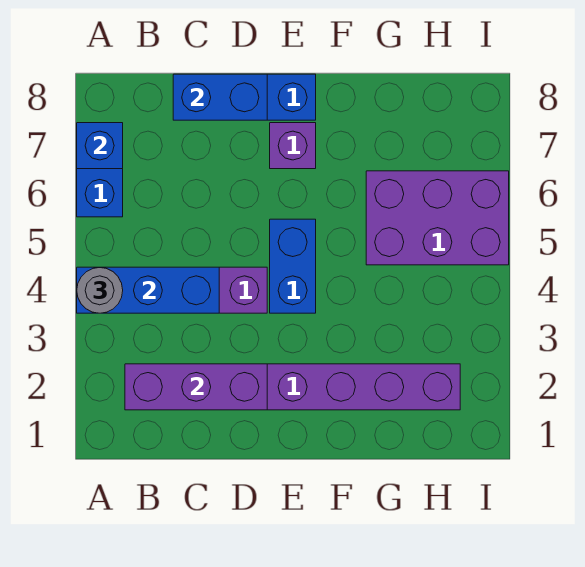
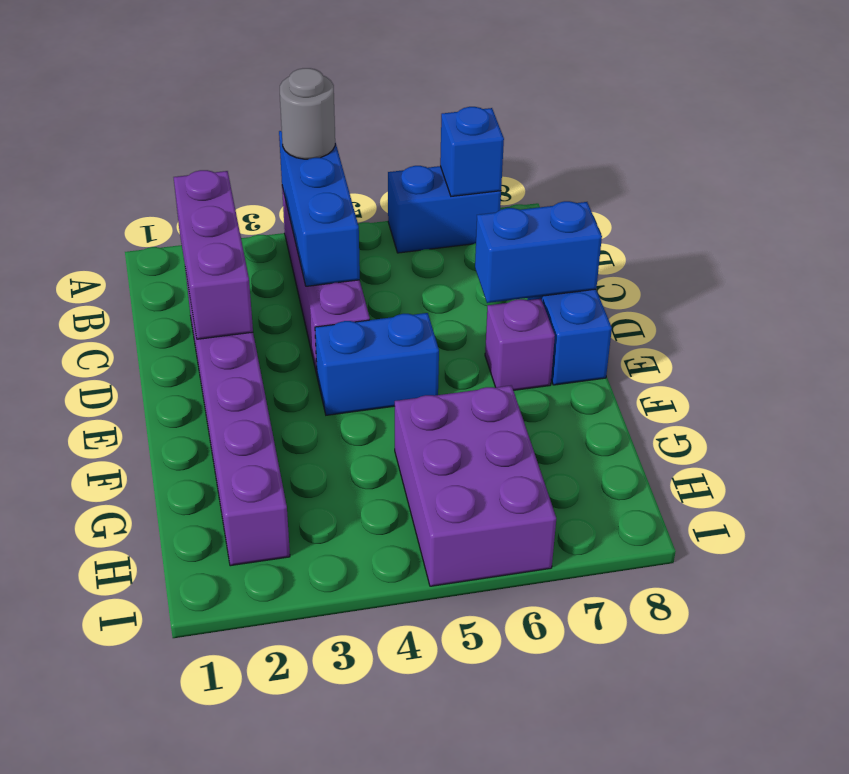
blue 1x2 brick [173,74,267,120] -> blue 1x2 brick turned to [475,201,602,303]

